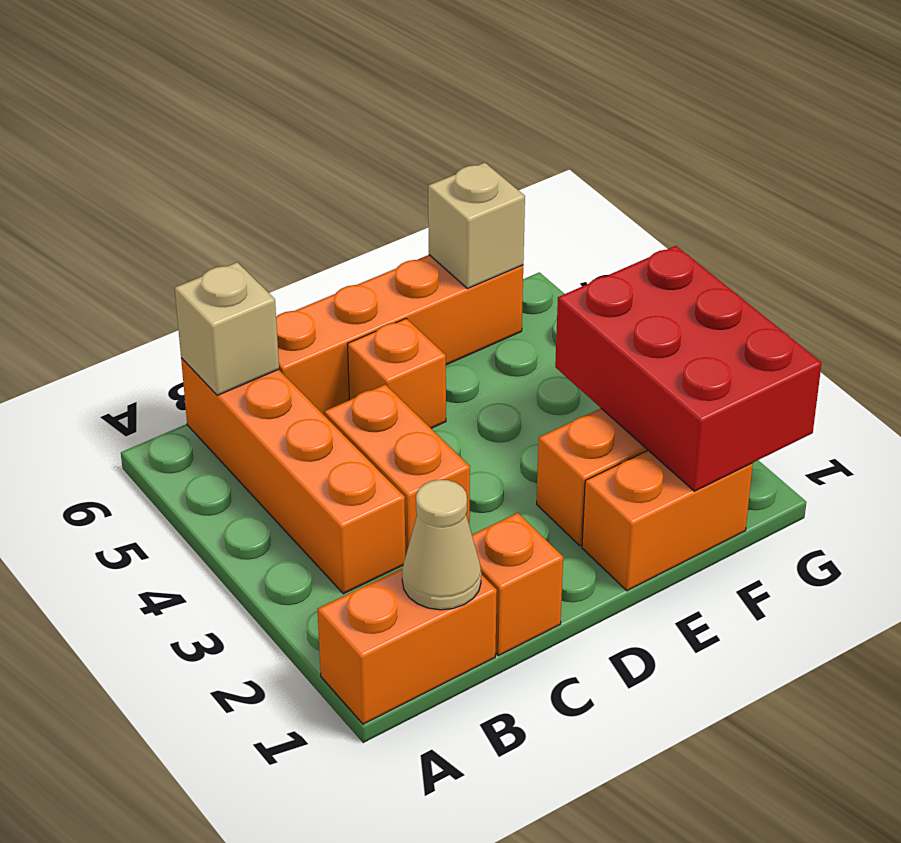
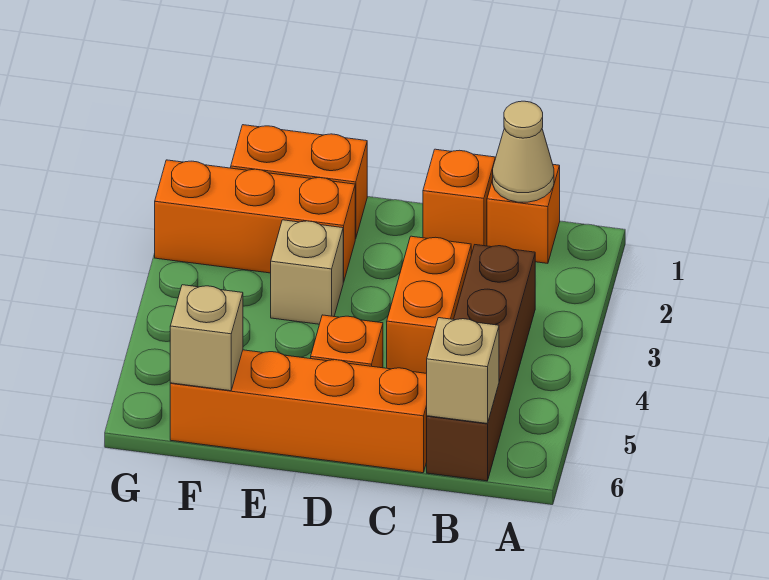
orange 1x2 brick [318,568,497,724] -> orange 1x1 brick [487,165,560,263]
orange 1x4 brick [181,358,406,594] -> brown 1x4 brick [427,245,535,481]
none -> tan 1x1 brick [271,220,343,324]
red 2x3 brick [555,246,822,491] -> none

